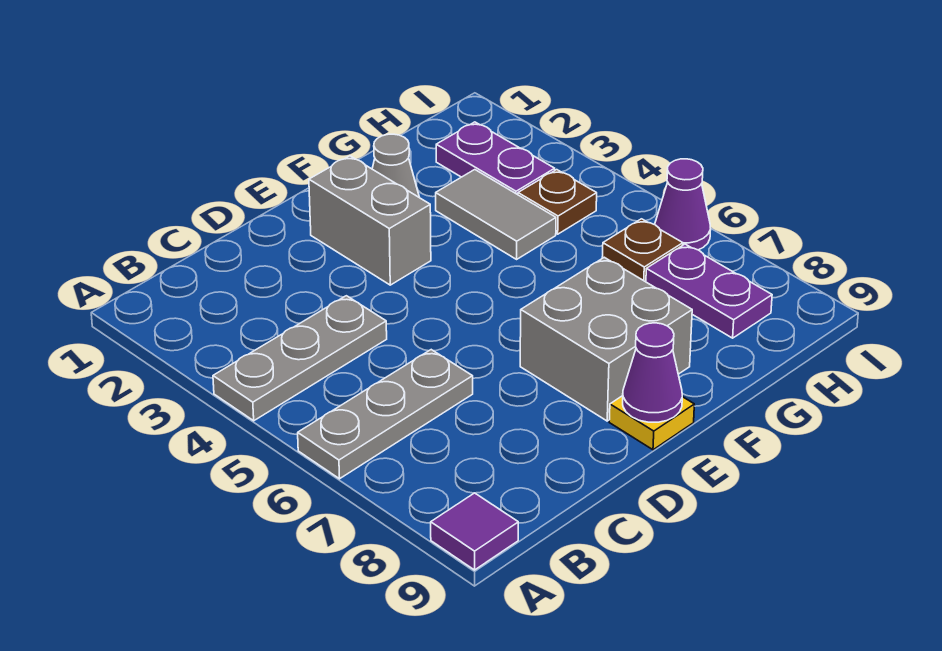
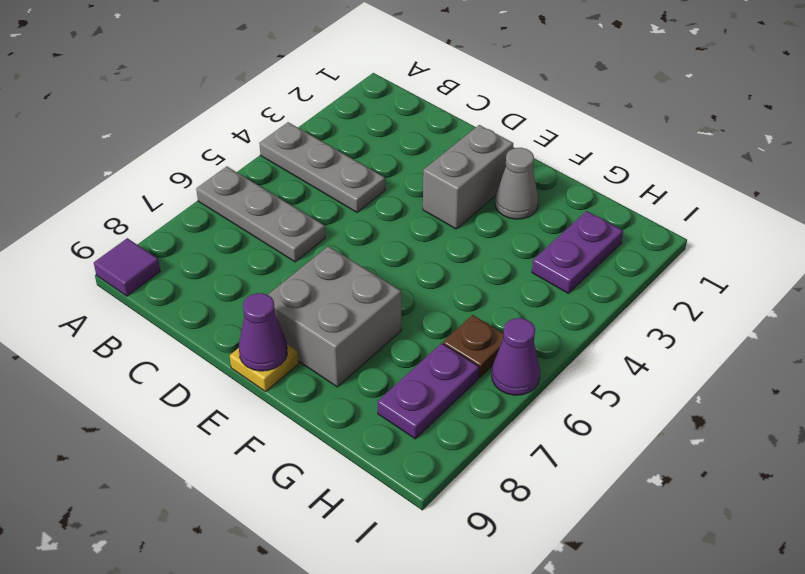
grey 1x2 tile [436,170,556,259] -> none
brown 1x1 plate [518,170,597,234] -> none

